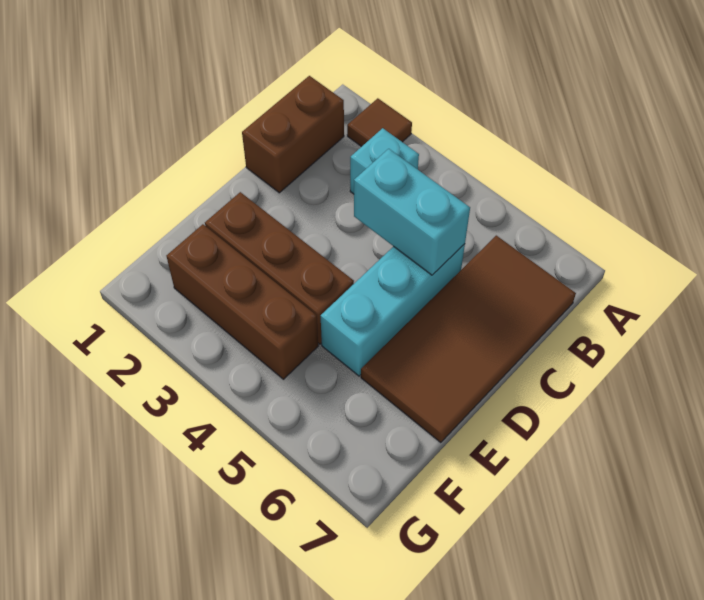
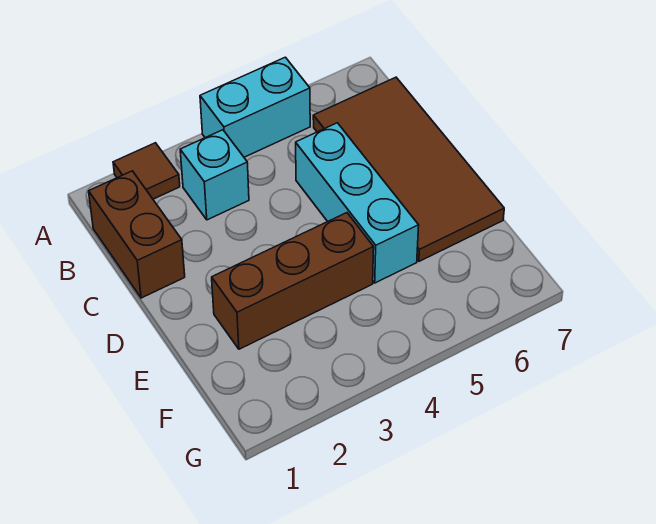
cyan 1x2 brick [354,149,470,275] -> cyan 1x2 brick moved to [200,57,310,157]
brown 1x3 brick [166,224,318,379] -> none

